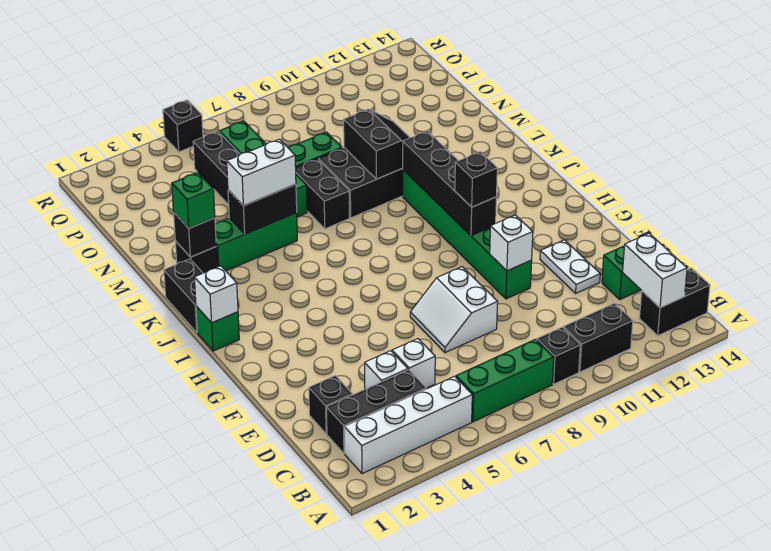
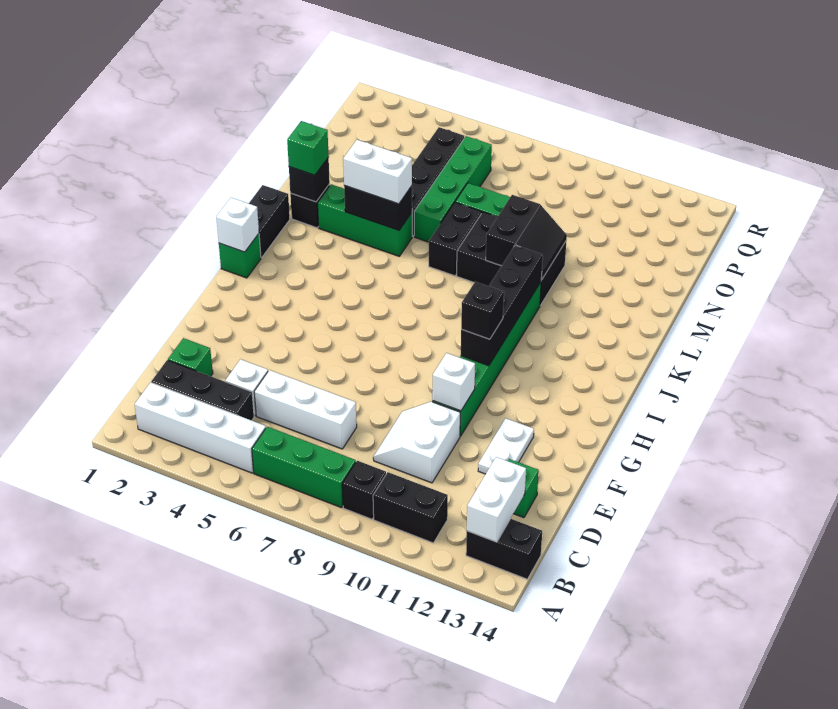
black 1x1 brick [309,376,352,434] -> green 1x1 brick [168,338,213,376]
white 1x1 brick [392,339,435,388] -> white 1x3 brick [254,370,357,449]
white 2x2 slope [410,267,498,353] -> white 2x2 slope moved to [373,402,460,483]
black 1x1 brick [163,100,203,152] -> none

